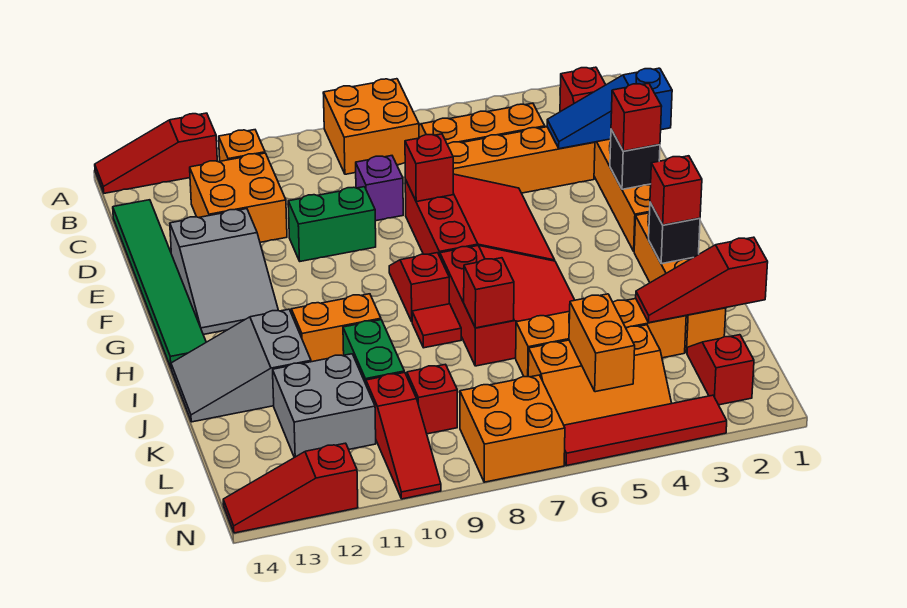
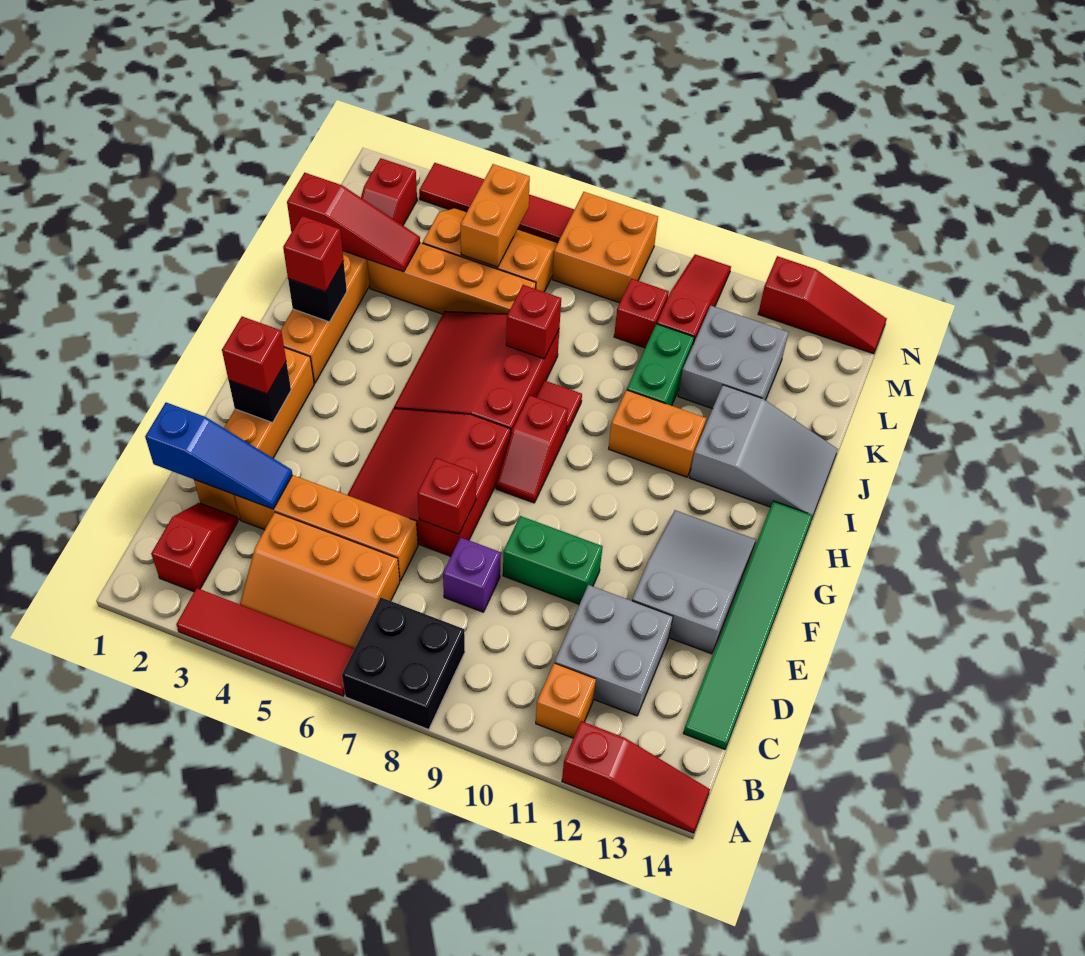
none -> red 1x4 tile [176,588,354,696]
orange 2x2 brick [323,79,419,174] -> black 2x2 brick [342,598,465,729]
orange 2x2 brick [190,153,287,242] -> grey 2x2 brick [555,585,673,716]

